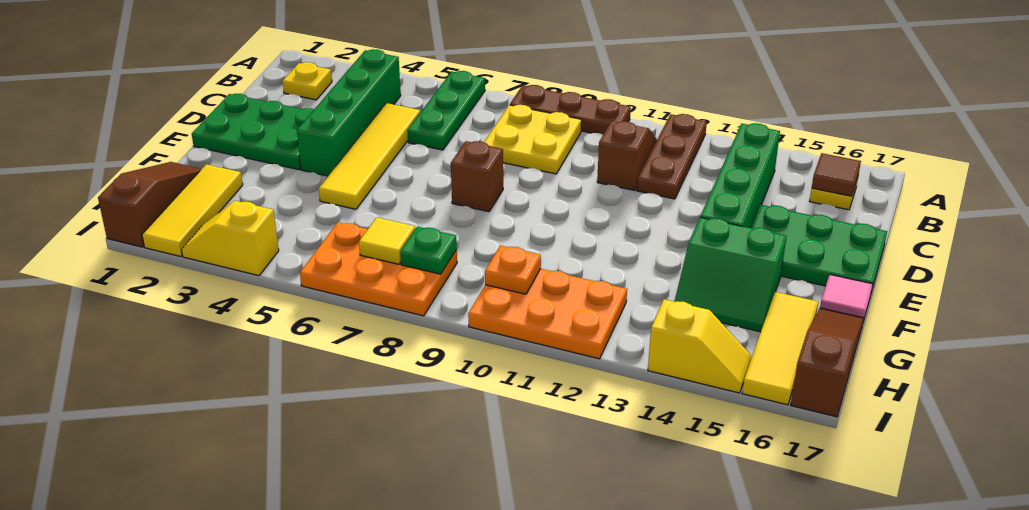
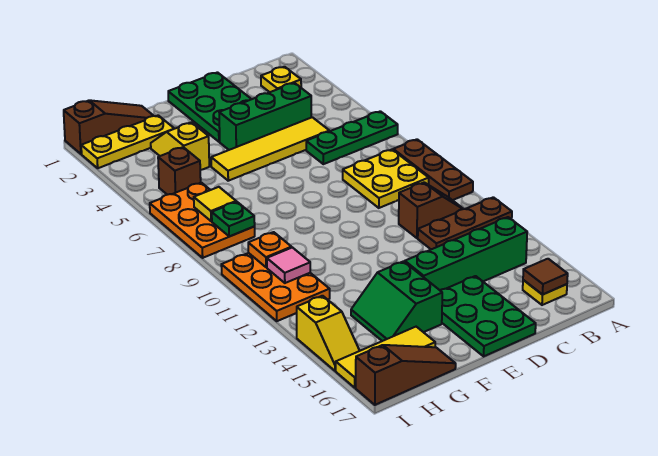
green 1x4 brick [297,49,401,176] -> green 1x3 brick [219,83,311,150]
brown 1x1 brick [451,141,503,212] -> brown 1x1 brick moved to [158,147,201,195]
pink 1x1 tile [820,275,873,318] -> pink 1x1 tile moved to [267,247,310,283]
yellow 1x3 tile [142,164,243,257] -> yellow 1x3 plate [81,115,174,168]
yellow 1x2 slope [181,201,279,276] -> yellow 1x2 slope moved to [151,122,209,170]

